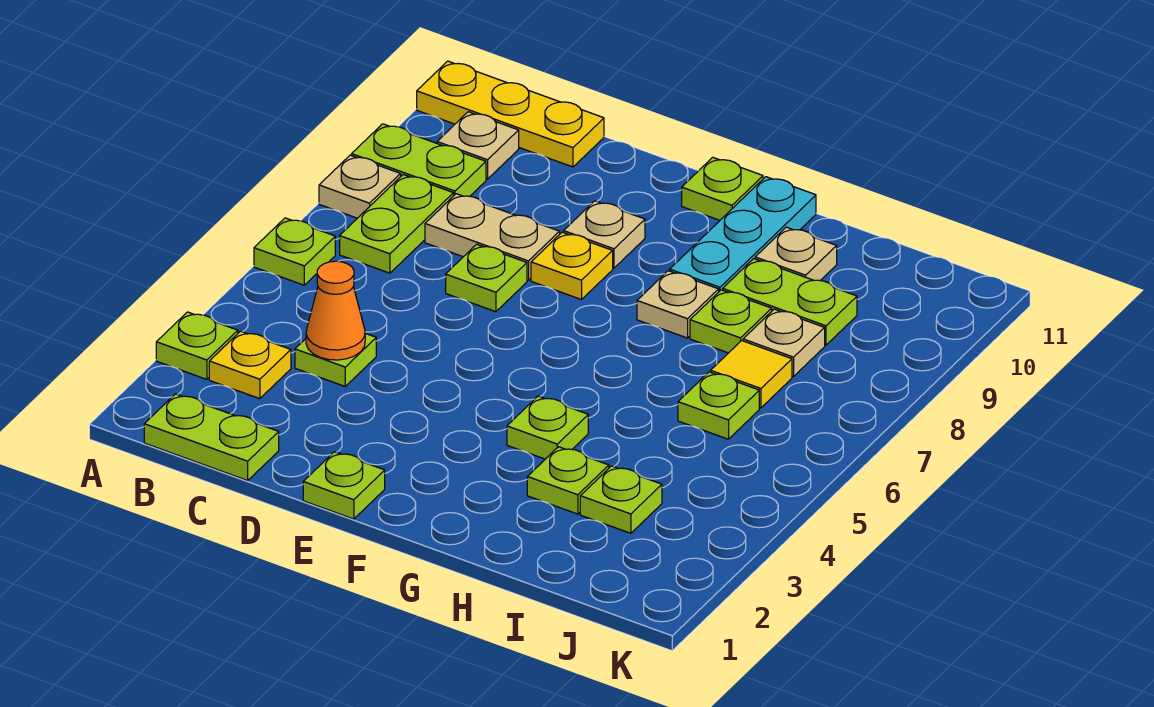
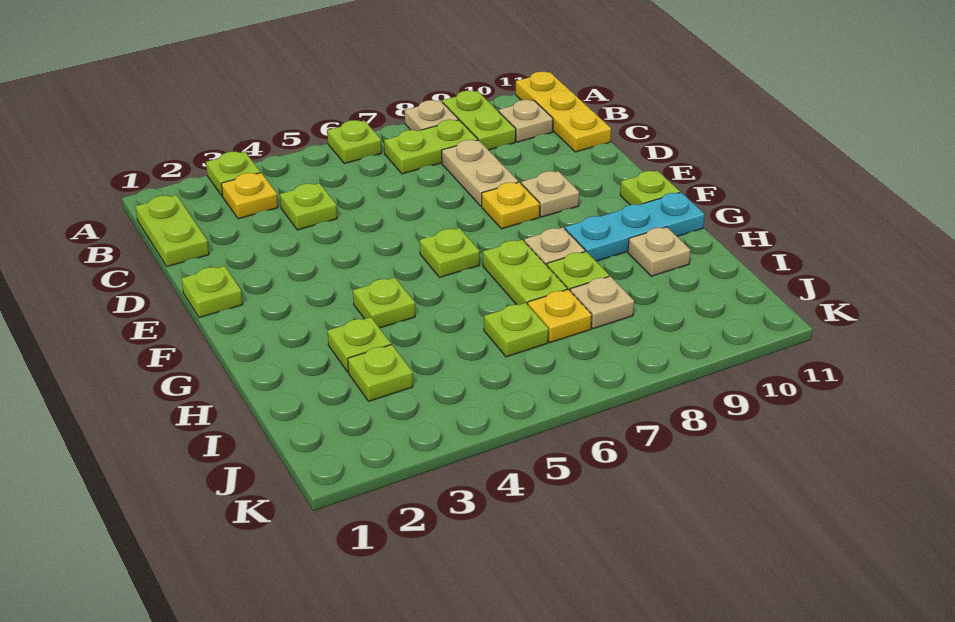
orange 1x1 cone [306,261,365,360] -> none
lime 1x1 plate [446,244,527,312] -> lime 1x1 plate moved to [420,228,480,277]
lime 1x2 plate [723,259,857,345] -> lime 1x2 plate moved to [483,240,567,305]
yellow 1x1 tile [711,341,792,408] -> yellow 1x1 plate [528,289,592,343]

